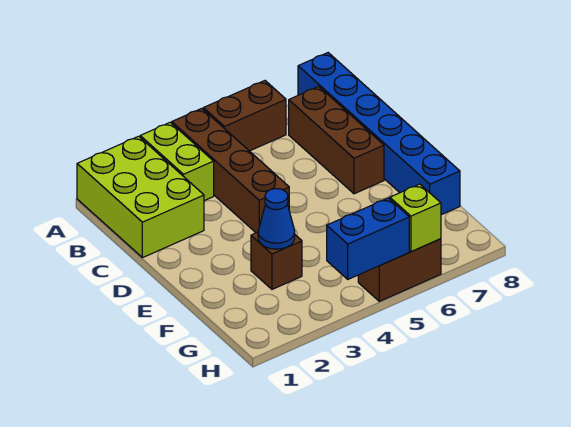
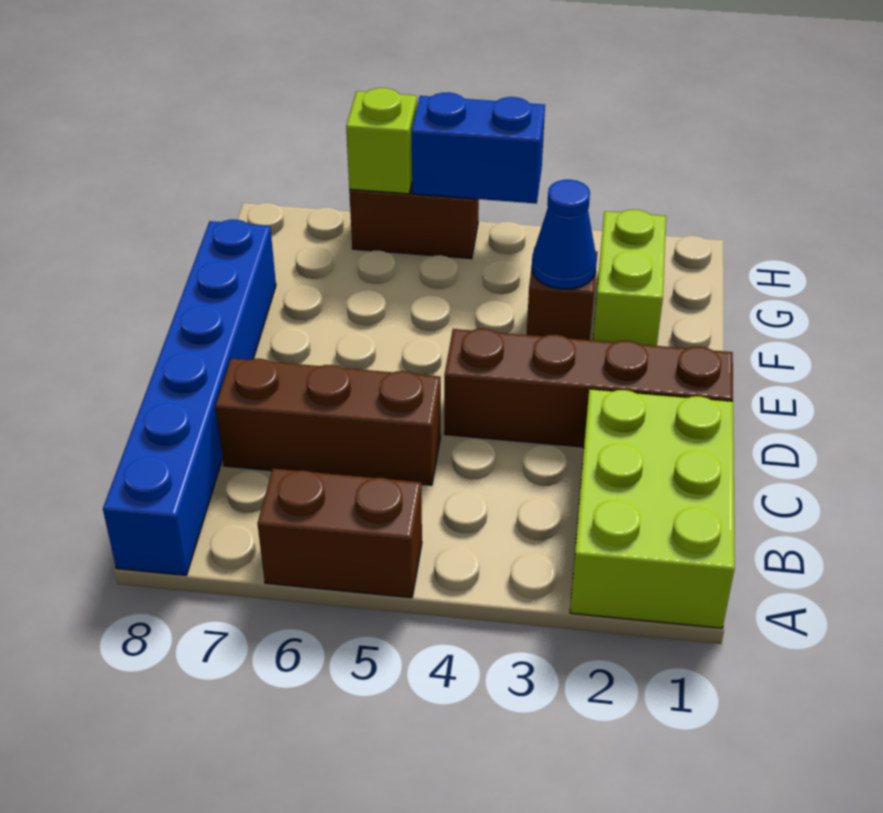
lime 1x2 brick [140,122,214,201] -> lime 1x2 brick moved to [593,210,666,346]
brown 1x4 brick [172,108,289,233] -> brown 1x4 brick turned to [444,329,733,447]
brown 1x3 brick [289,86,384,194] -> brown 1x3 brick turned to [215,358,441,485]

